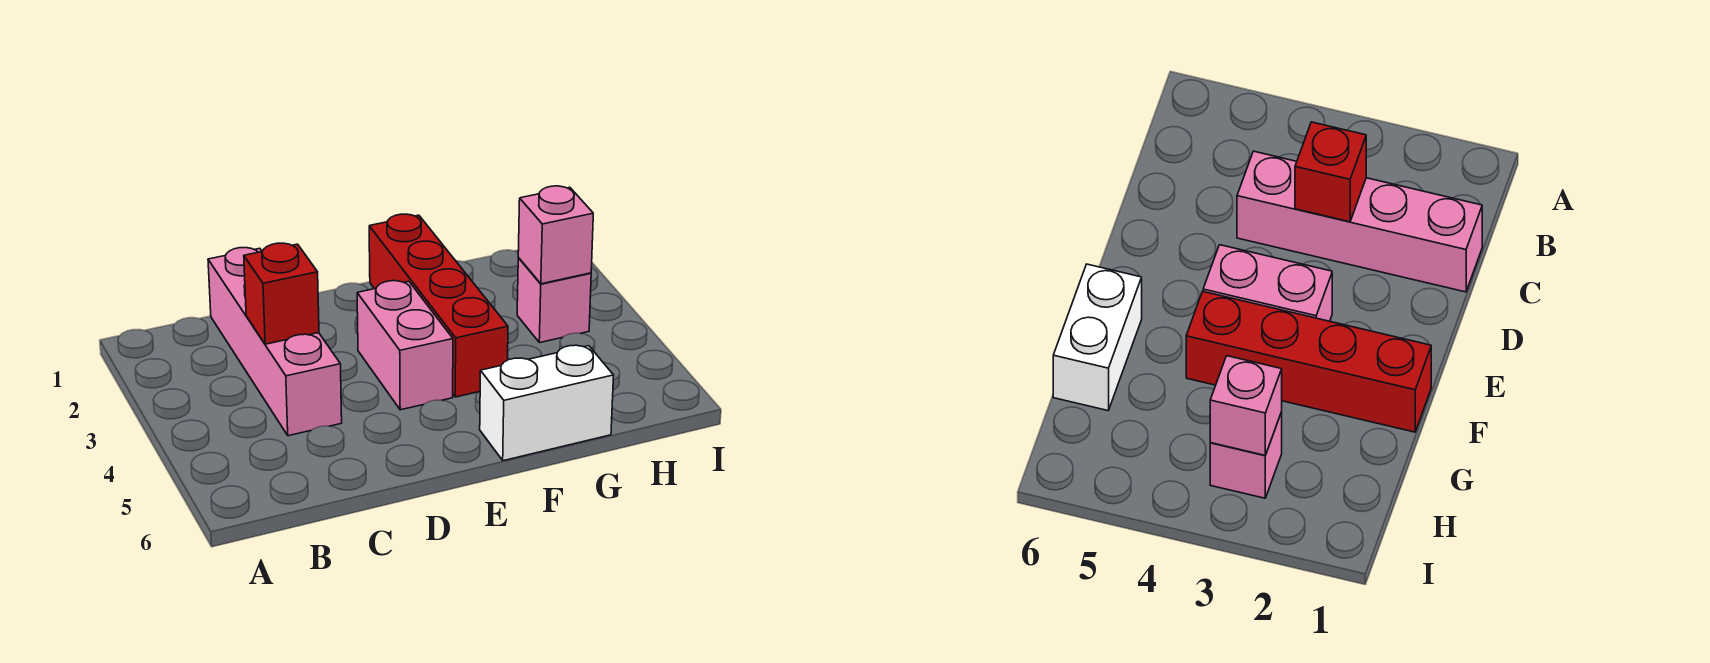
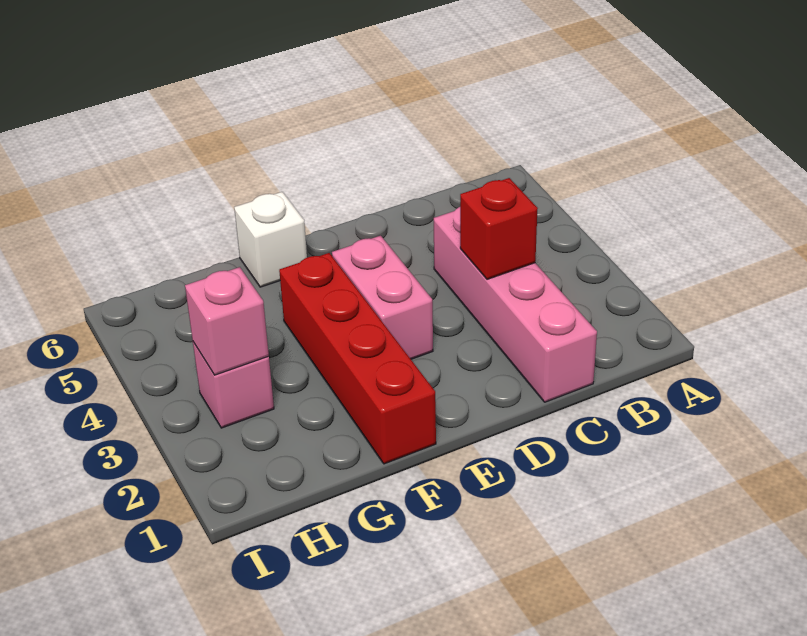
white 1x2 brick [480,345,614,461] -> white 1x1 brick [234,192,307,287]

